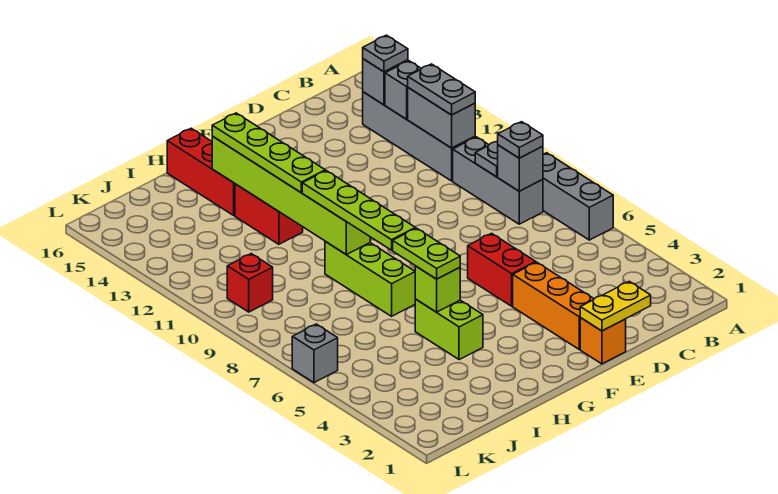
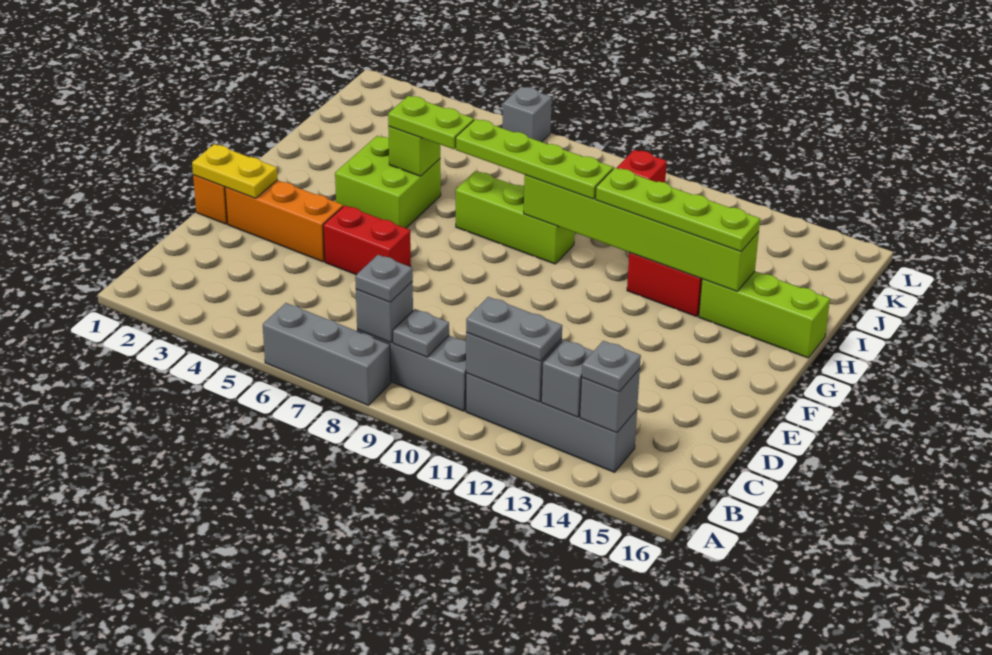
yellow 1x2 plate [580,281,651,331] -> yellow 1x2 plate turned to [192,144,278,198]
lime 1x2 brick [415,299,483,360] -> lime 2x2 brick [335,136,441,228]
red 1x3 brick [167,128,235,215] -> lime 1x3 brick [699,271,830,358]

